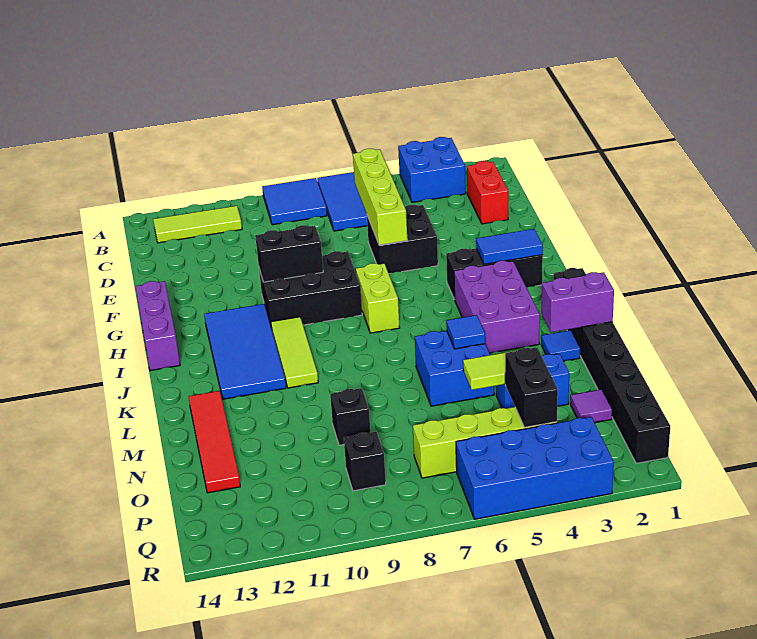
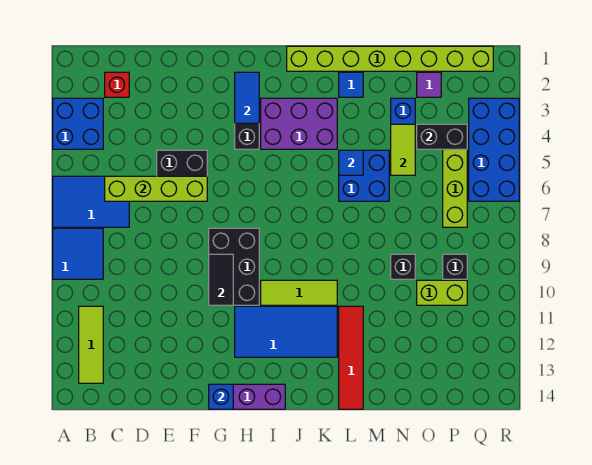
red 1x2 brick [467,161,508,224] -> red 1x1 brick [105,72,129,97]
black 1x2 brick [255,225,323,282] -> black 1x2 tile [209,254,233,305]
none -> blue 1x1 brick [209,384,233,409]
lime 1x2 brick [356,263,400,333] -> lime 1x2 brick moved to [417,280,467,305]
black 1x8 brick [554,268,670,463] -> lime 1x8 brick [287,46,493,71]
purple 1x2 brick [542,272,614,332] -> none
red 1x4 tile [189,391,240,493] -> red 1x4 tile turned to [339,306,363,409]

